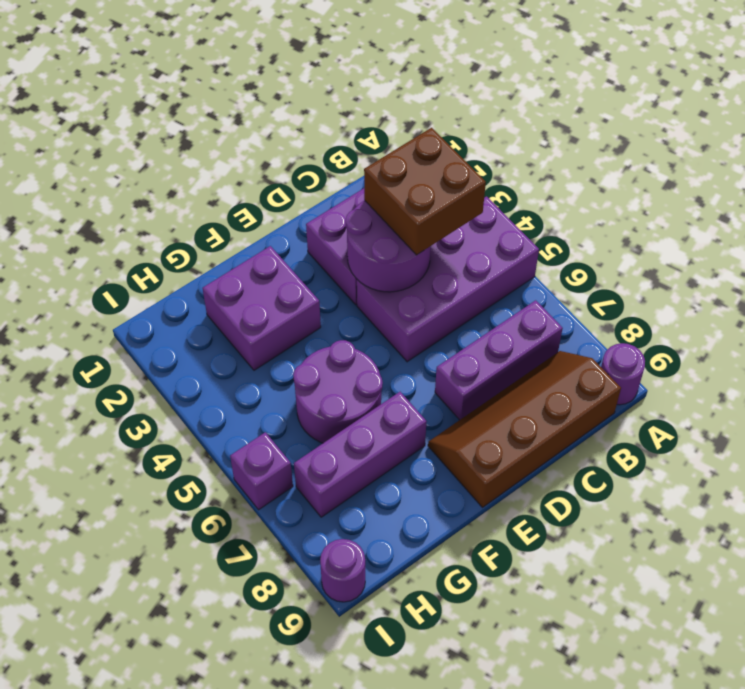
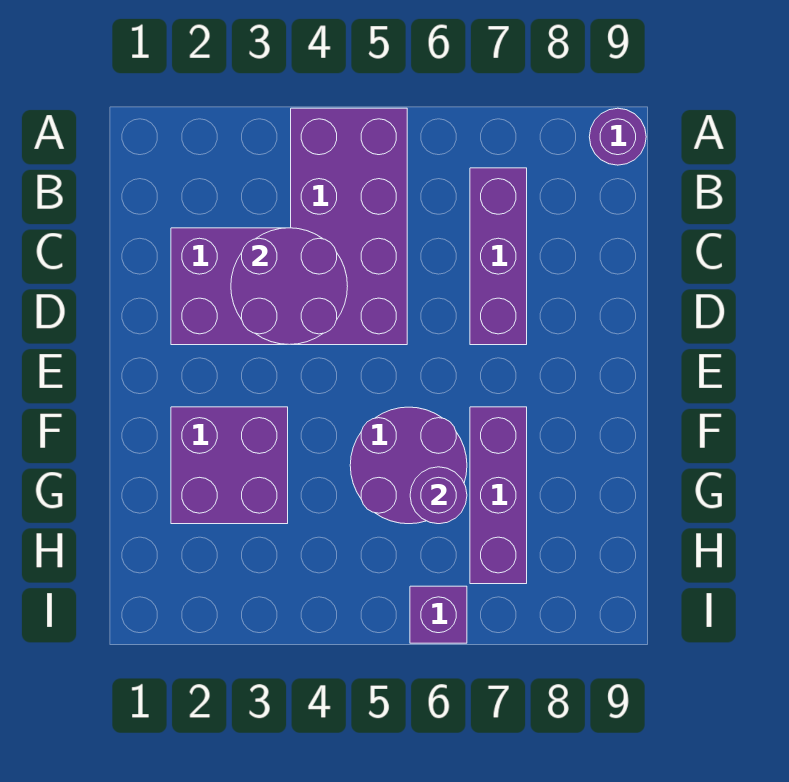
brown 2x2 brick [364,128,486,255] -> none
brown 2x4 slope [428,351,621,507] -> none
purple 1x1 round brick [320,539,365,602] -> purple 1x1 round brick moved to [410,467,467,524]

